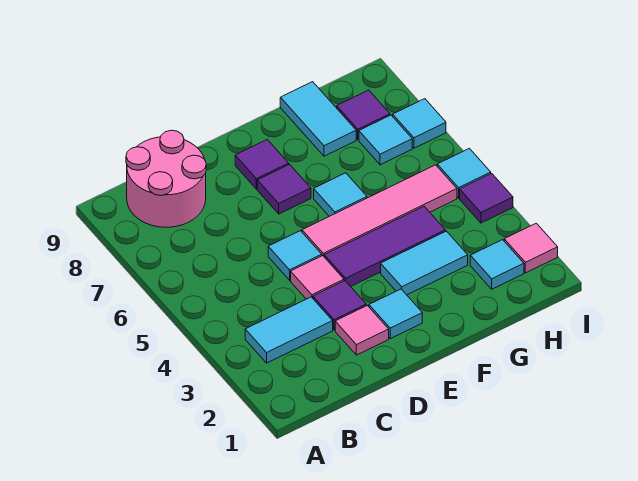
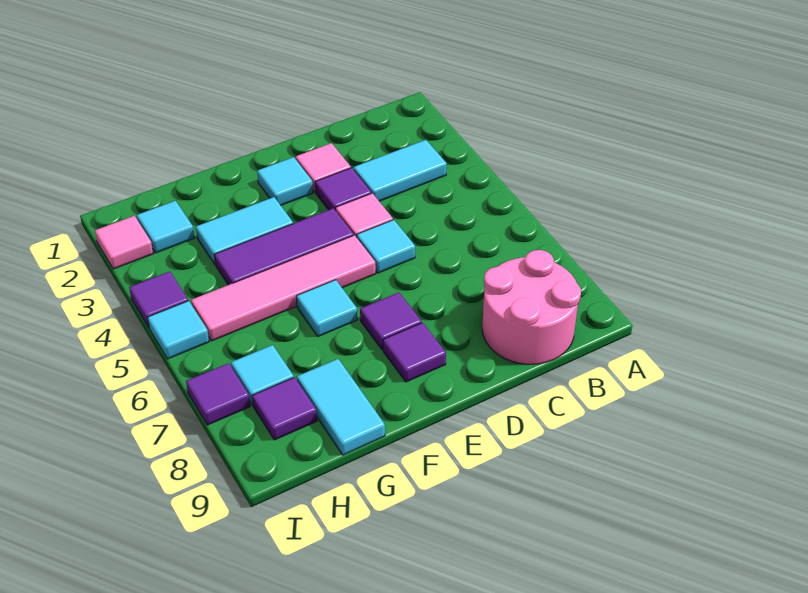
cyan 1x1 tile [393,99,446,148] -> purple 1x1 tile [186,363,250,425]

